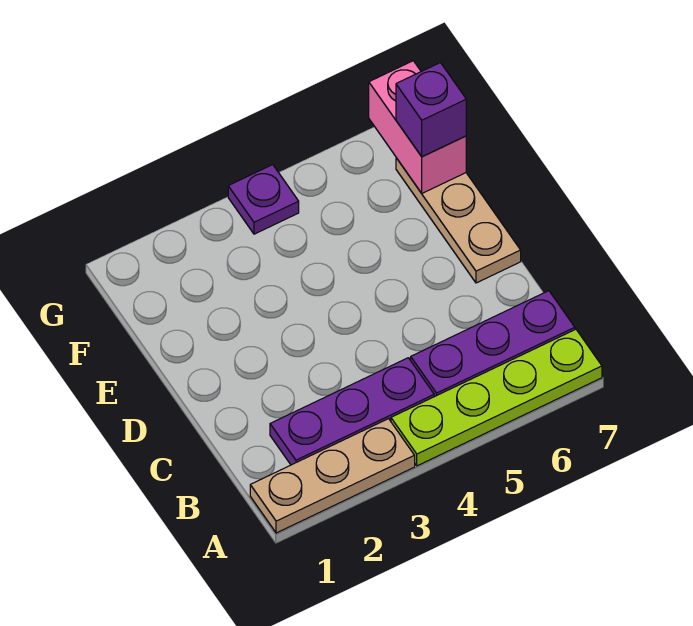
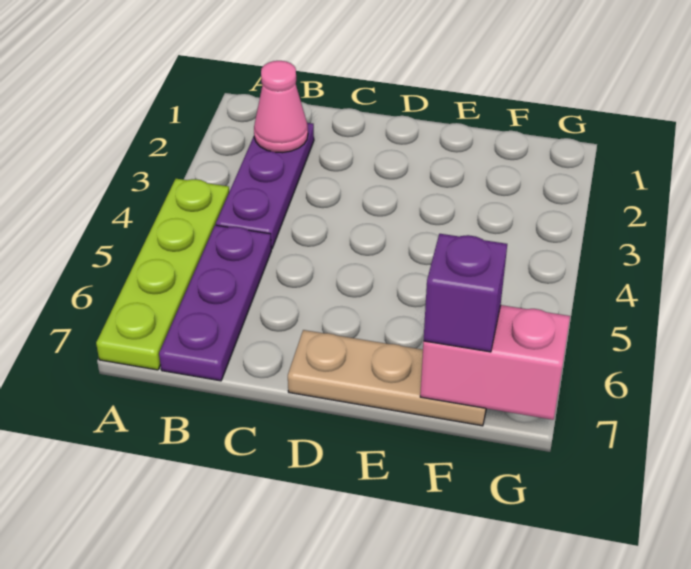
tan 1x3 plate [250,419,415,533] -> none
none -> pink 1x1 cone [254,61,308,153]
purple 1x1 plate [228,165,299,234] -> none

